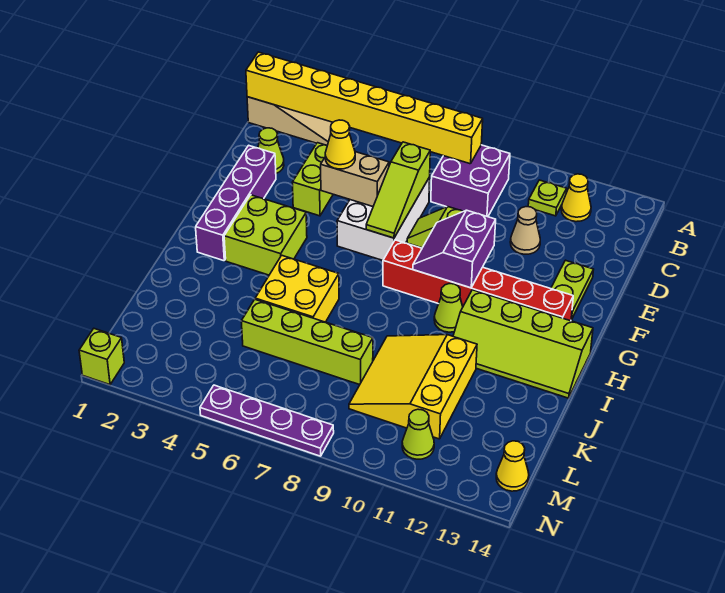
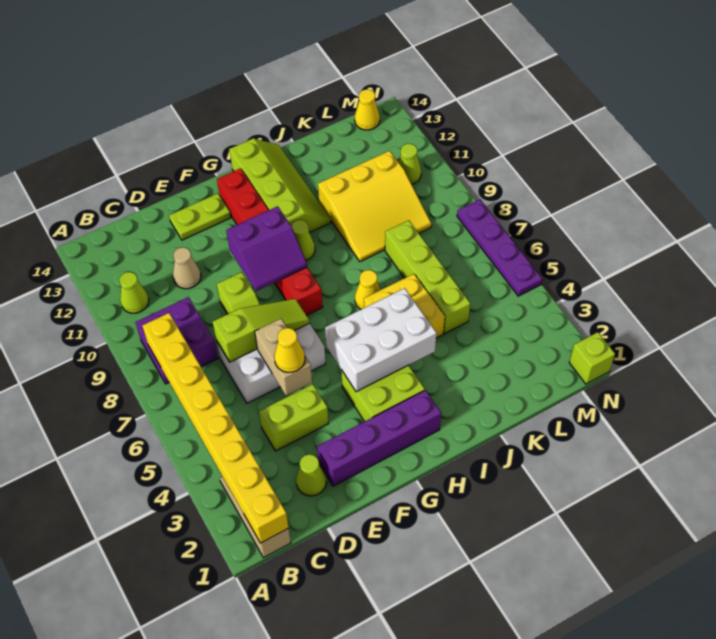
lime 1x1 plate [528,180,567,216] -> lime 1x1 cone [119,272,149,313]
yellow 1x1 cone [561,174,591,222] -> yellow 1x1 cone moved to [355,270,380,309]
none -> white 2x3 brick [325,288,436,392]

